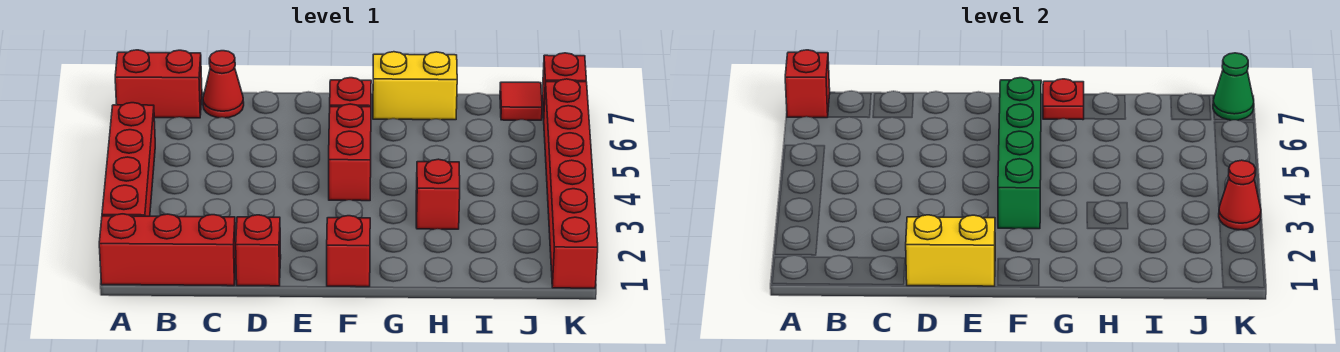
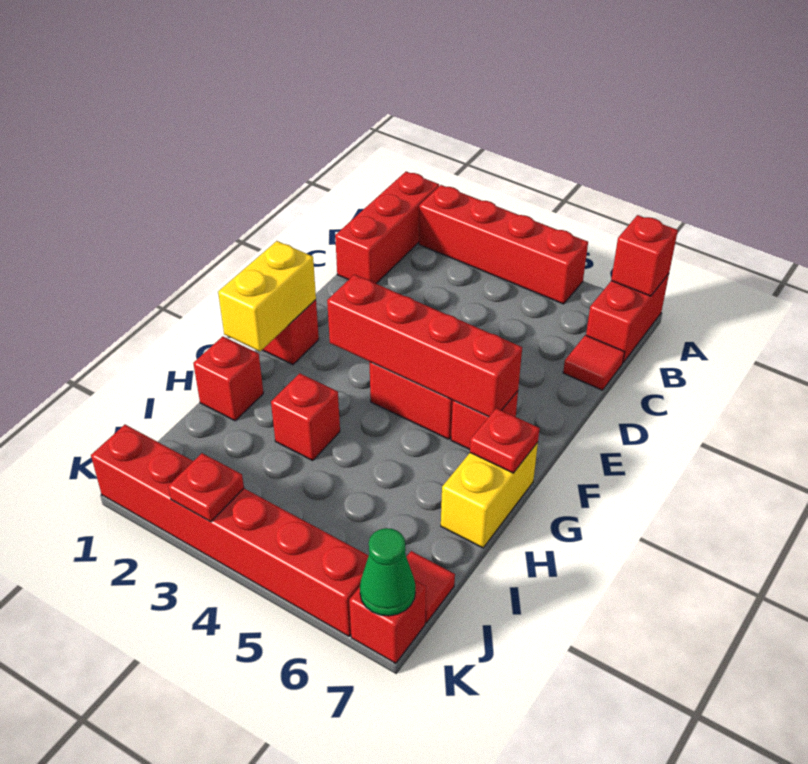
red 1x1 cone [203,51,244,118] -> red 1x1 tile [563,335,624,390]
red 1x1 brick [236,215,281,286] -> red 1x1 brick moved to [193,336,263,421]
yellow 1x2 brick [906,215,995,286] -> yellow 1x2 brick moved to [218,241,316,351]
green 1x4 brick [998,78,1041,229] -> red 1x4 brick [327,275,522,417]
red 1x1 cone [1219,160,1261,230] -> red 1x1 plate [168,453,244,522]

